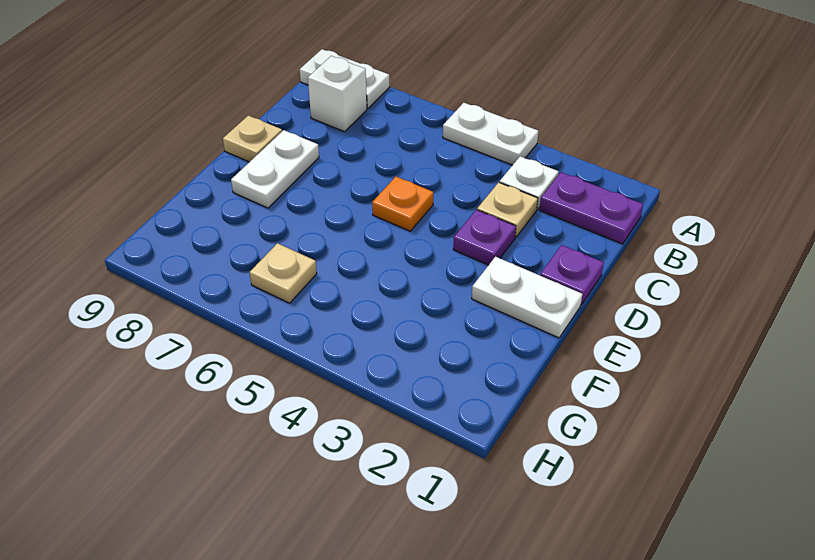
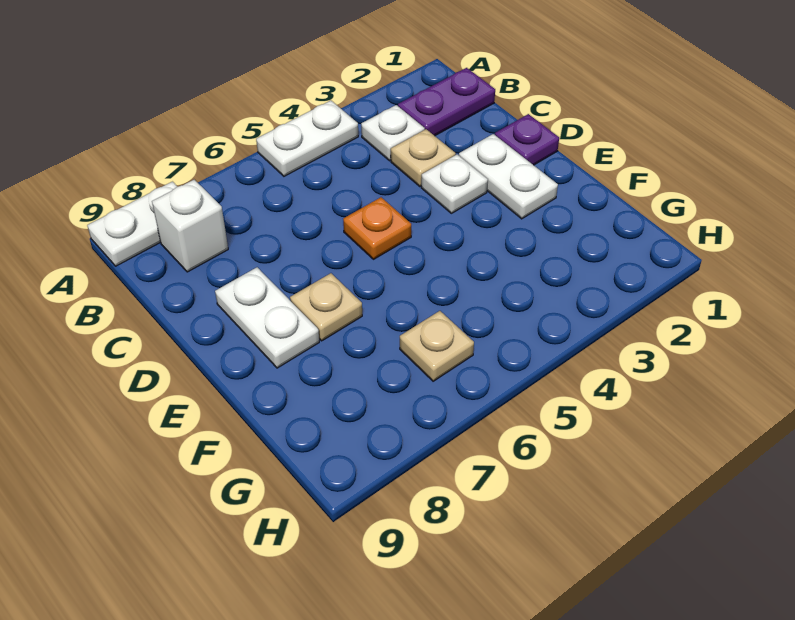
purple 1x1 plate [453,210,516,265] -> white 1x1 plate [421,154,488,213]
tan 1x1 plate [223,115,282,162] -> tan 1x1 plate moved to [290,273,362,341]
white 1x2 plate [472,257,582,338] -> white 1x2 plate turned to [459,134,558,219]

